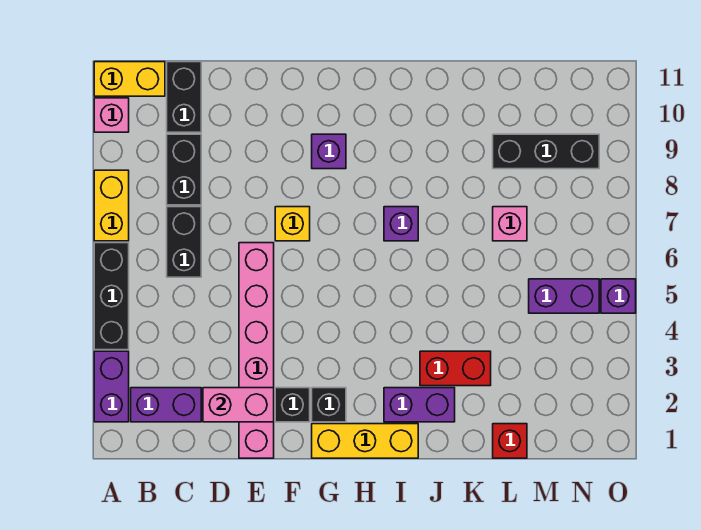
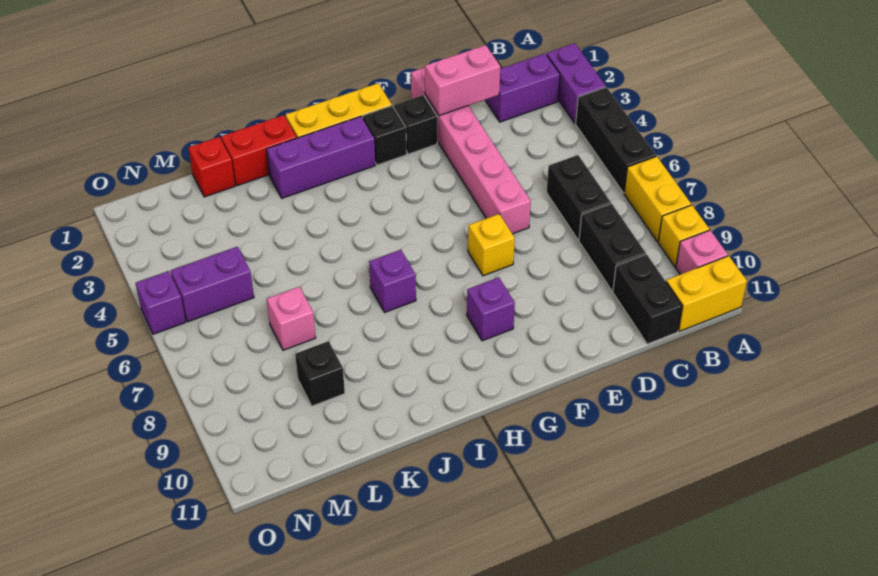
none -> yellow 1x1 brick [658,205,709,267]
purple 1x2 brick [384,388,455,422] -> purple 1x3 brick [266,116,375,198]
red 1x2 brick [420,351,491,386] -> red 1x2 brick moved to [221,115,297,186]
black 1x3 brick [493,134,599,169] -> black 1x1 brick [295,341,345,406]

